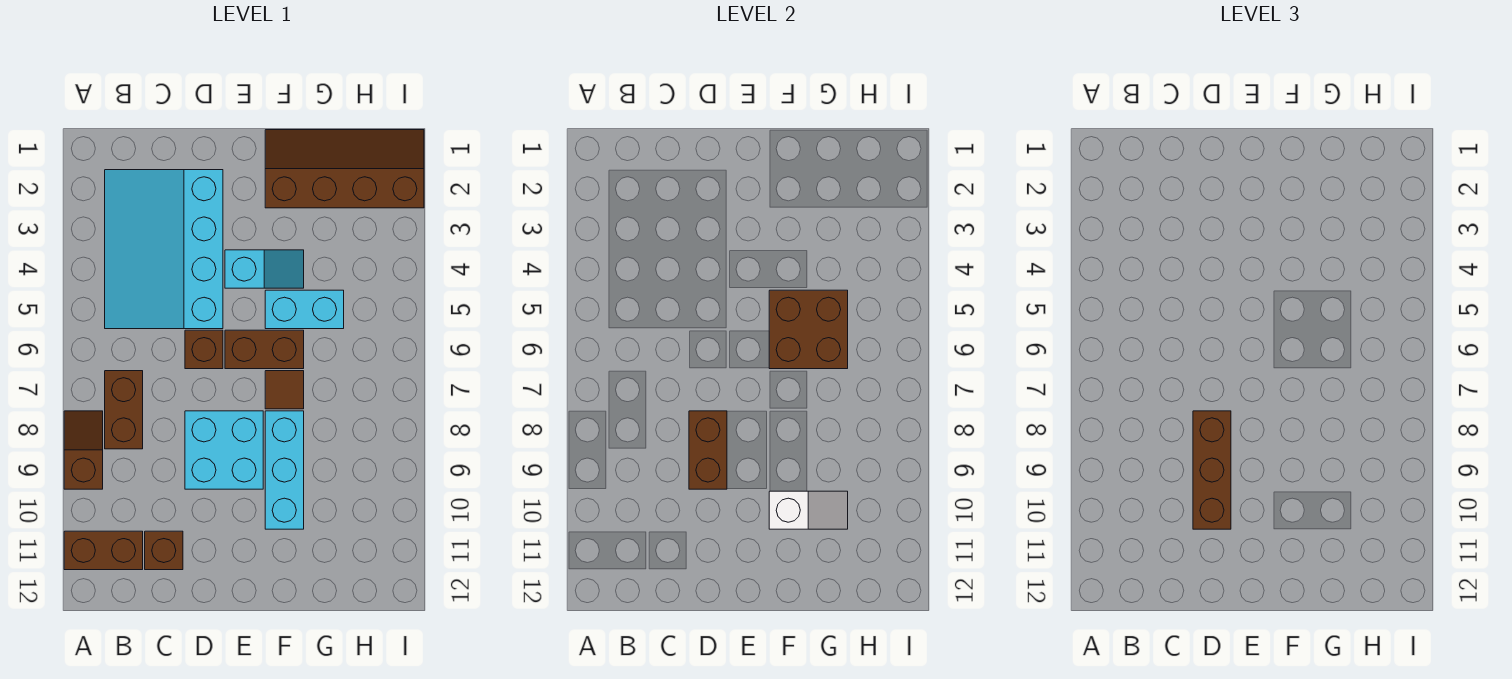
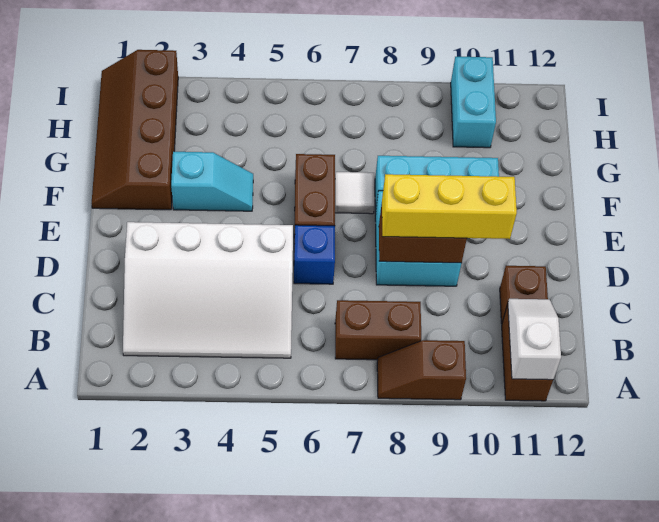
cyan 3x4 slope [105,170,223,329] -> white 3x4 slope [123,222,293,358]
brown 1x1 brick [185,330,223,369] -> blue 1x1 brick [294,225,335,284]
brown 1x3 brick [1193,411,1231,529] -> yellow 1x3 brick [382,174,517,239]
cyan 1x2 slope [225,250,304,288] -> cyan 1x2 slope turned to [171,152,253,211]
cyan 1x2 brick [265,290,344,329] -> cyan 1x2 brick moved to [451,57,496,148]
brown 2x2 brick [769,290,848,369] -> none
brown 1x1 tile [265,371,304,409] -> white 1x1 tile [335,172,374,214]
white 1x2 slope [769,491,848,529] -> white 1x2 slope moved to [508,299,561,380]

